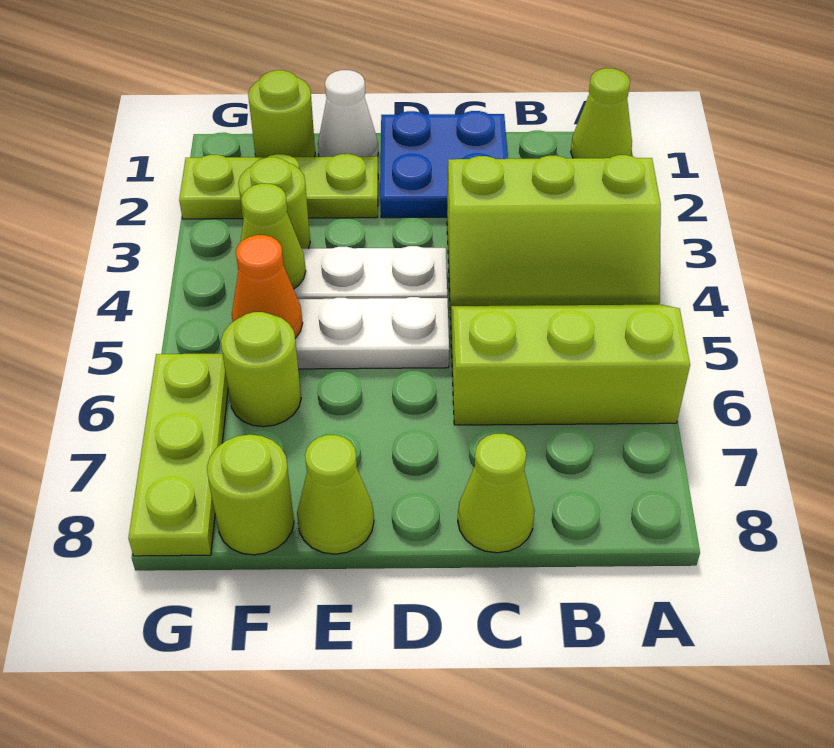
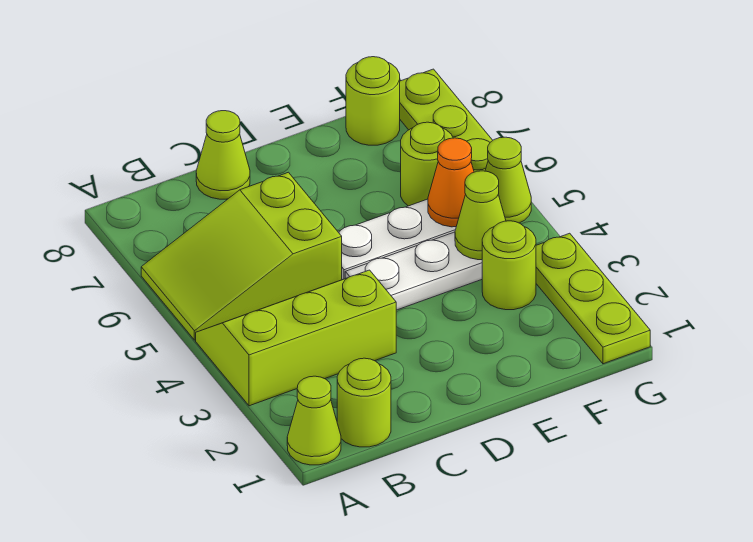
lime 2x3 slope [450,305,690,425] -> lime 2x3 slope turned to [141,172,342,340]
blue 2x2 plate [380,111,508,218] -> none
white 1x1 cone [318,70,378,157] -> none
lime 1x3 plate [179,154,378,219] -> lime 1x3 plate turned to [536,233,650,364]
lime 1x1 cone [297,435,374,554] -> lime 1x1 cone moved to [485,137,531,223]
lime 1x1 round brick [248,70,315,157] -> lime 1x1 round brick moved to [337,358,391,447]

